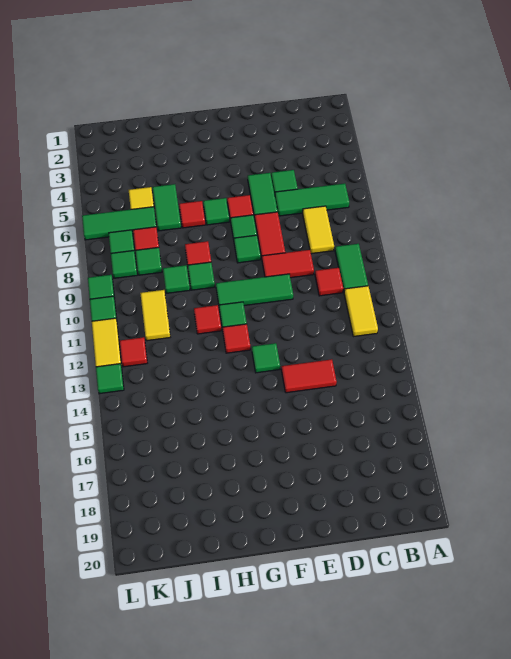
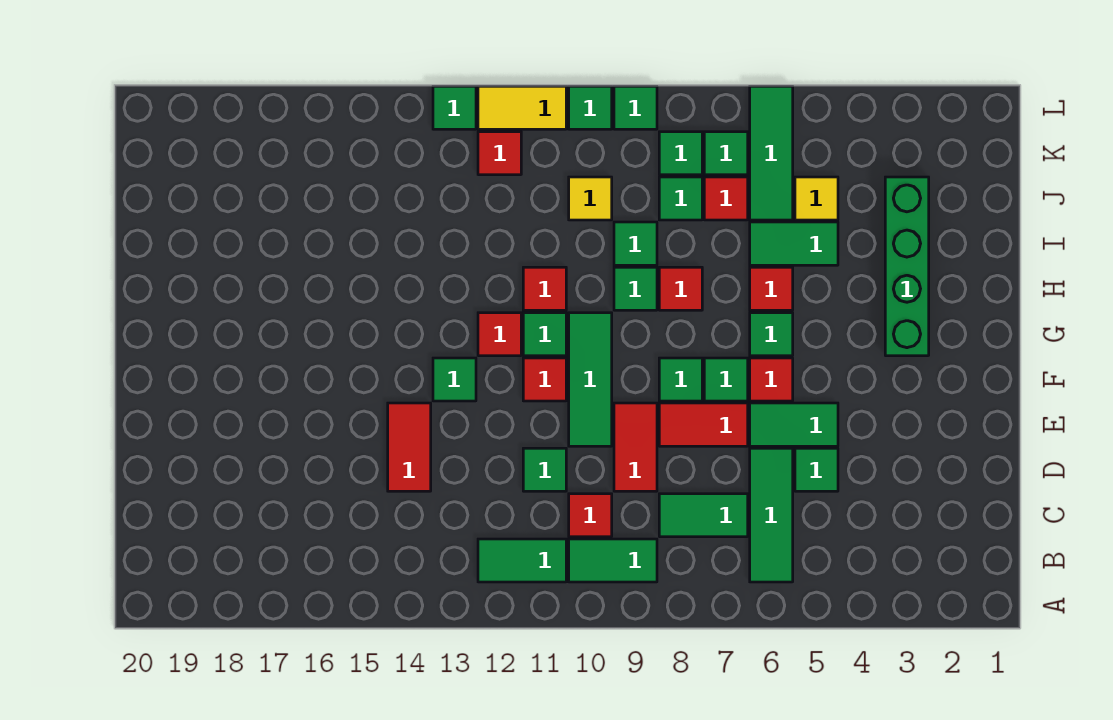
yellow 1x2 tile [344,286,378,337] -> green 1x2 tile [478,539,566,582]
yellow 1x2 tile [303,206,334,254] -> green 1x2 tile [659,494,748,537]
none -> green 1x1 tile [523,448,566,491]
none -> red 1x1 tile [523,358,566,401]
none -> green 1x4 brick [885,177,929,356]
yellow 1x2 tile [140,290,170,341] -> yellow 1x1 tile [569,177,612,220]

